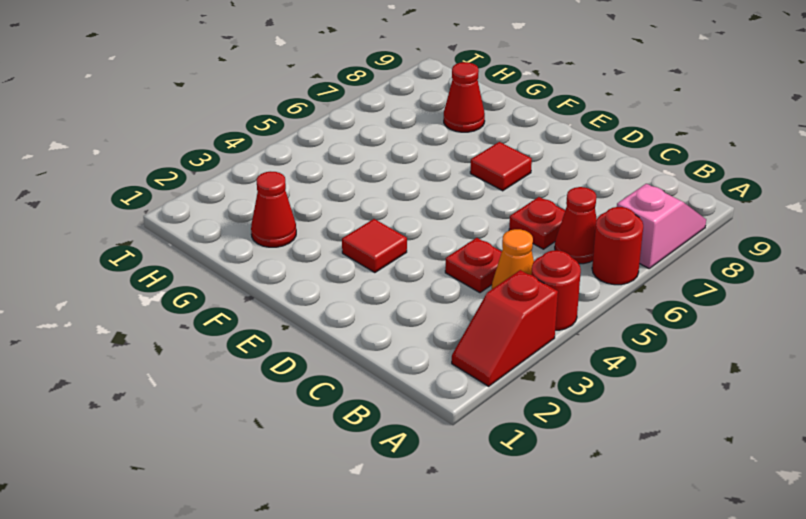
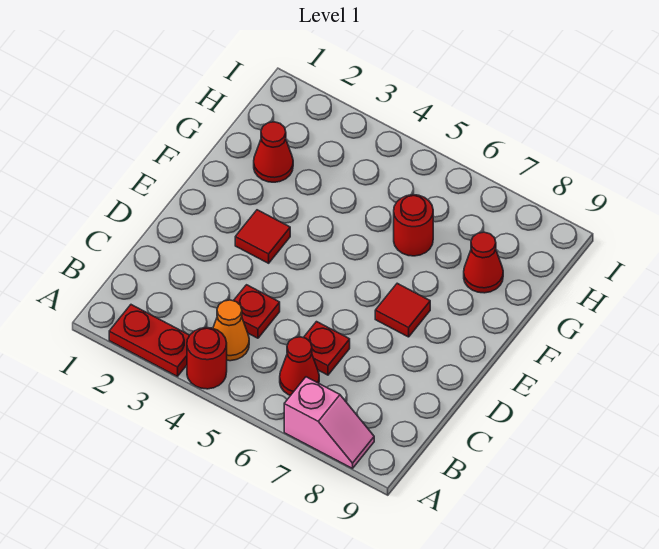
red 1x2 slope [452,270,558,386] -> red 1x2 plate [109,305,190,377]
red 1x1 round brick [592,207,643,285] -> red 1x1 round brick moved to [394,195,433,256]

